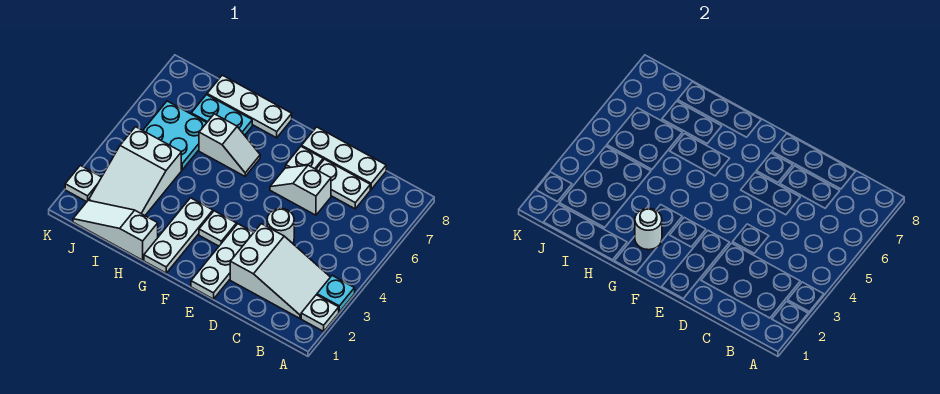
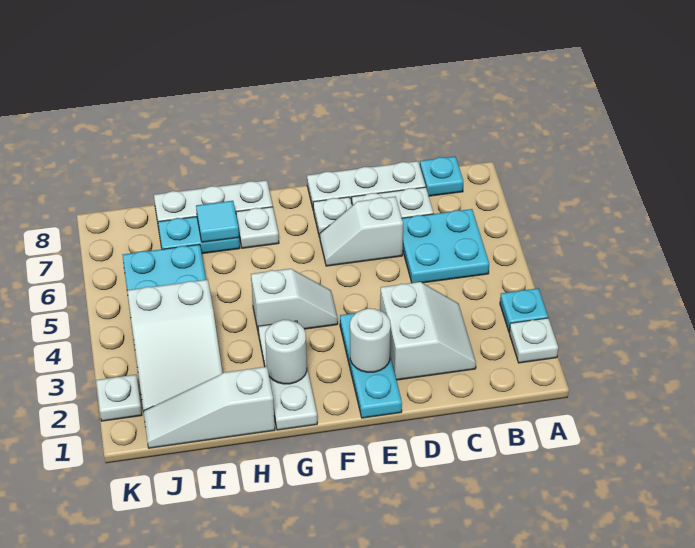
white 2x3 slope [230,224,330,318] -> white 2x2 slope [380,282,476,380]
none -> cyan 2x2 plate [402,209,489,283]
none -> cyan 1x1 plate [420,156,463,196]
white 1x1 round brick [267,208,294,243] -> white 1x1 round brick moved to [350,308,391,372]
white 1x3 plate [191,224,254,299] -> cyan 1x3 plate [340,313,402,418]
white 1x1 plate [199,211,237,246] -> white 1x1 plate moved to [236,207,279,248]
white 1x2 slope [199,114,260,176] -> white 1x2 slope moved to [251,269,338,335]
none -> cyan 1x1 tile [196,201,239,242]

